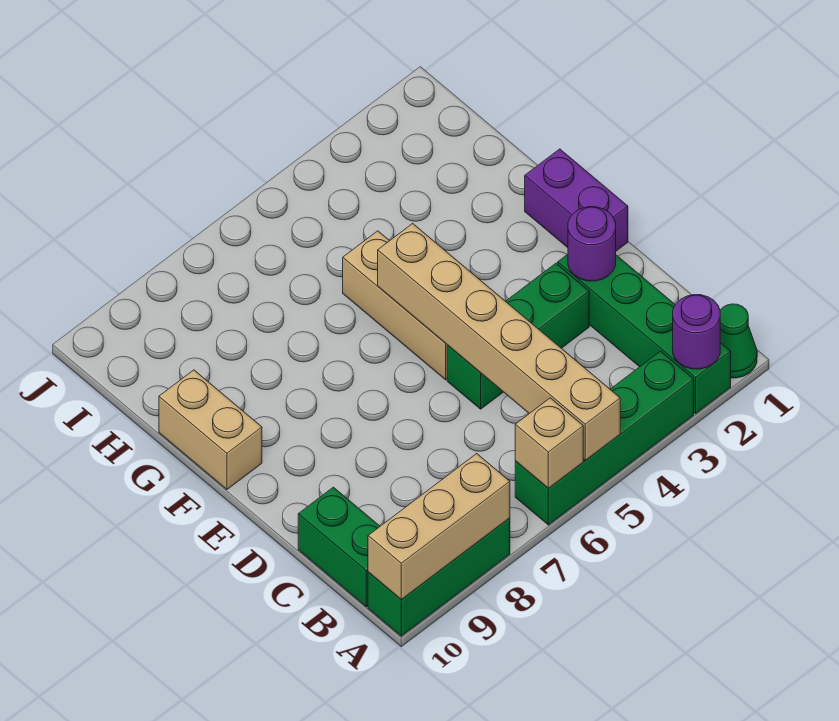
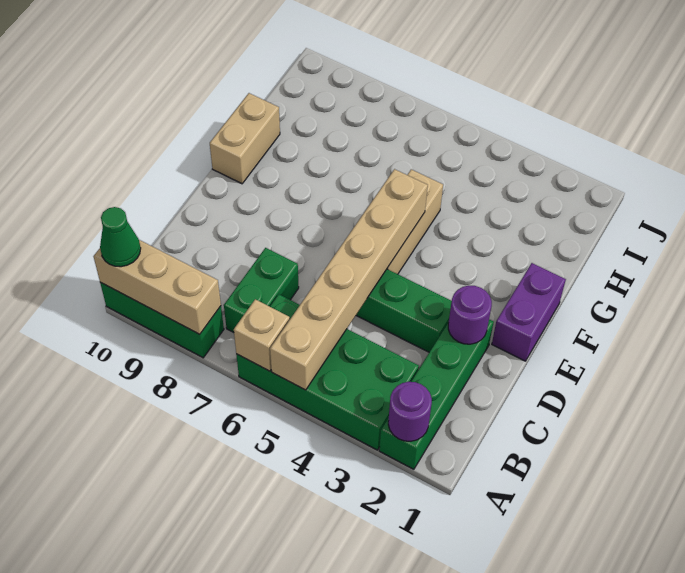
green 1x1 cone [720,304,757,378] -> green 1x1 cone moved to [100,207,141,267]
green 1x4 brick [515,351,694,525] -> green 2x4 brick [236,294,419,450]
green 1x2 brick [298,487,380,607] -> green 1x2 brick moved to [224,248,299,332]

